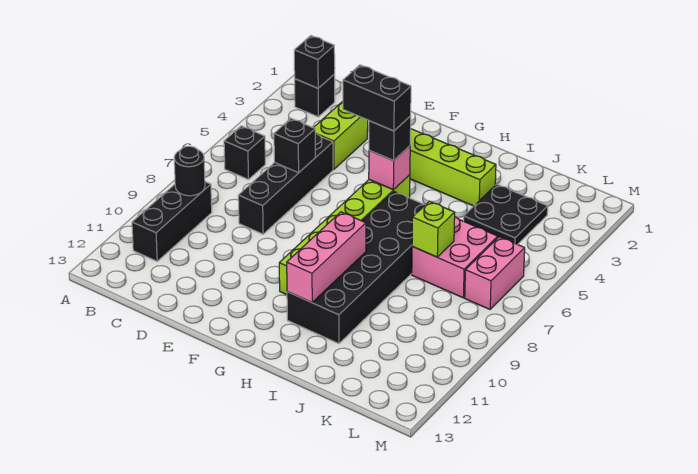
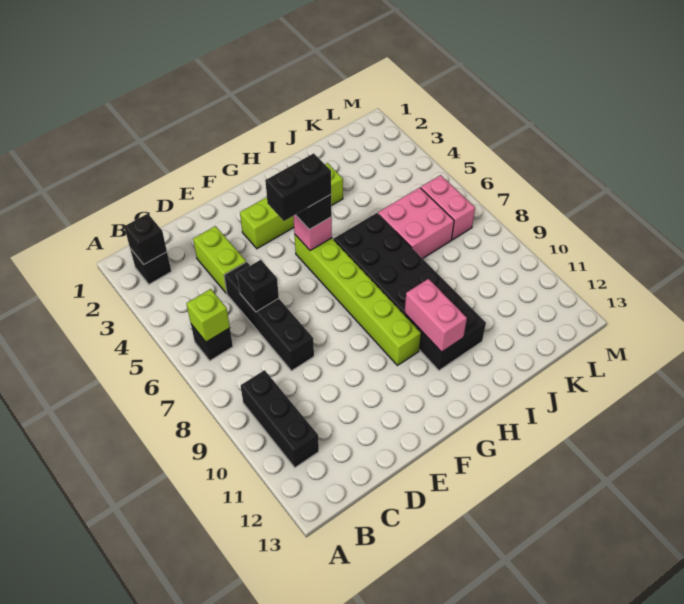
black 1x1 round brick [174,146,205,196] -> none
pink 1x3 brick [287,212,366,302] -> pink 1x2 brick [404,279,467,352]
black 2x2 plate [464,184,548,245] -> none
lime 1x1 brick [412,201,455,257] -> lime 1x1 brick moved to [186,289,230,342]

